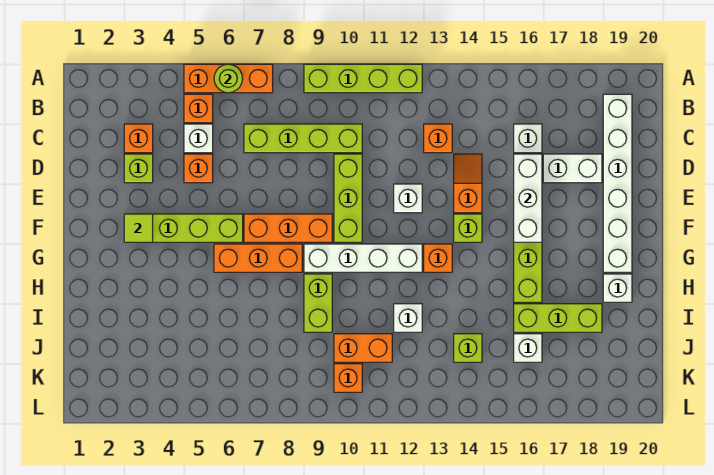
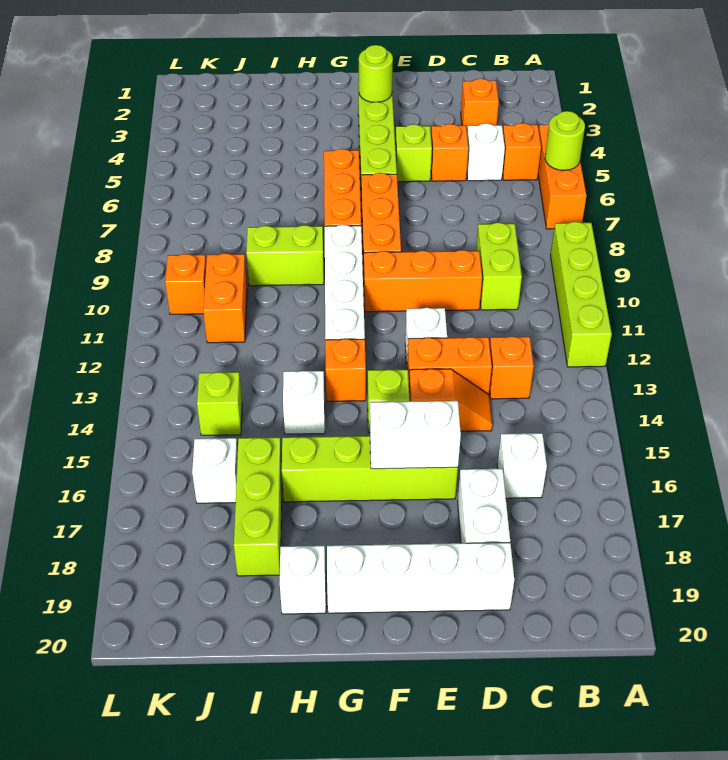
white 1x6 brick [603,94,632,272] -> white 1x4 brick [327,542,514,613]
lime 1x4 brick [244,124,362,153] -> lime 1x2 brick [476,223,522,310]
lime 1x1 brick [124,154,153,183] -> lime 1x1 brick moved to [395,124,432,182]
lime 1x3 brick [334,154,362,242] -> orange 1x3 brick [364,250,482,312]
none -> orange 1x2 brick [407,337,492,394]
white 1x3 brick [514,154,542,242] -> white 1x2 brick [370,401,461,469]
lime 1x1 tile [124,214,153,242] -> lime 1x1 round brick [358,45,393,102]
white 1x1 brick [394,304,422,332] -> white 1x1 brick moved to [283,371,325,434]

